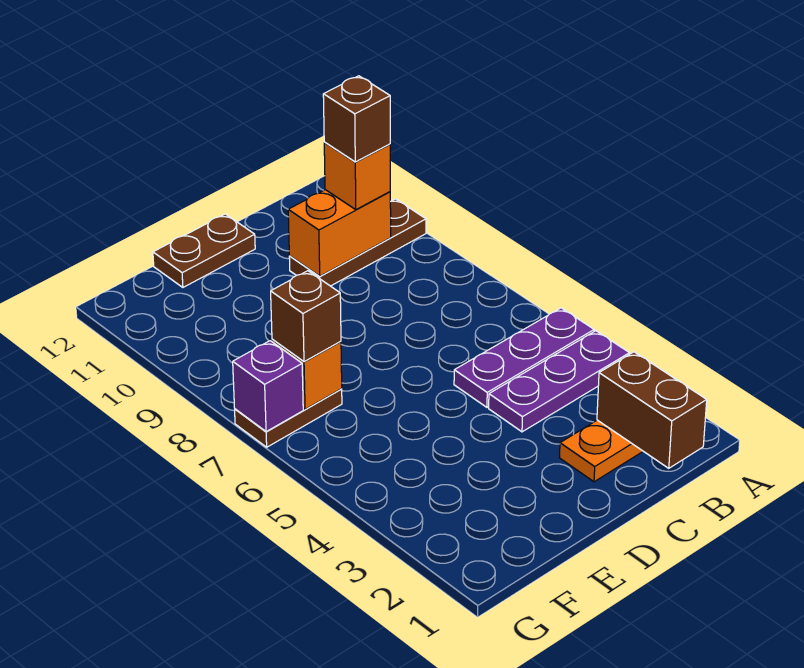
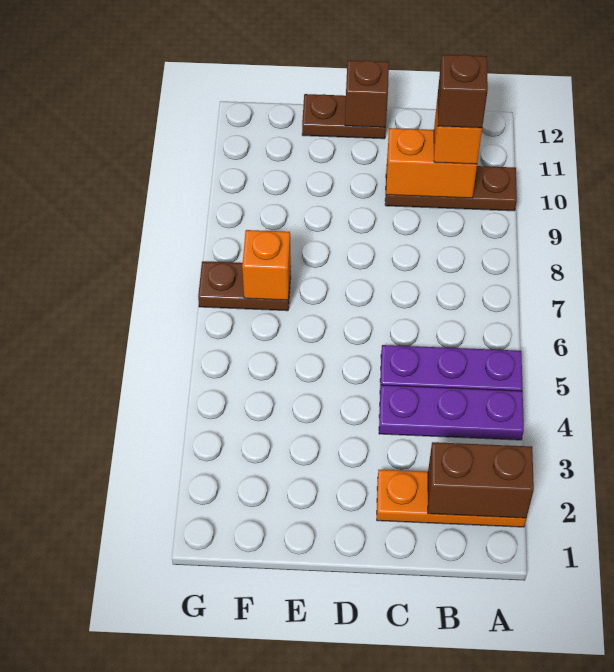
brown 1x2 brick [597,352,707,468] -> brown 1x2 brick turned to [428,442,534,518]
brown 1x1 brick [271,271,341,362] -> brown 1x1 brick moved to [345,60,389,128]
purple 1x1 brick [233,341,303,432] -> none

